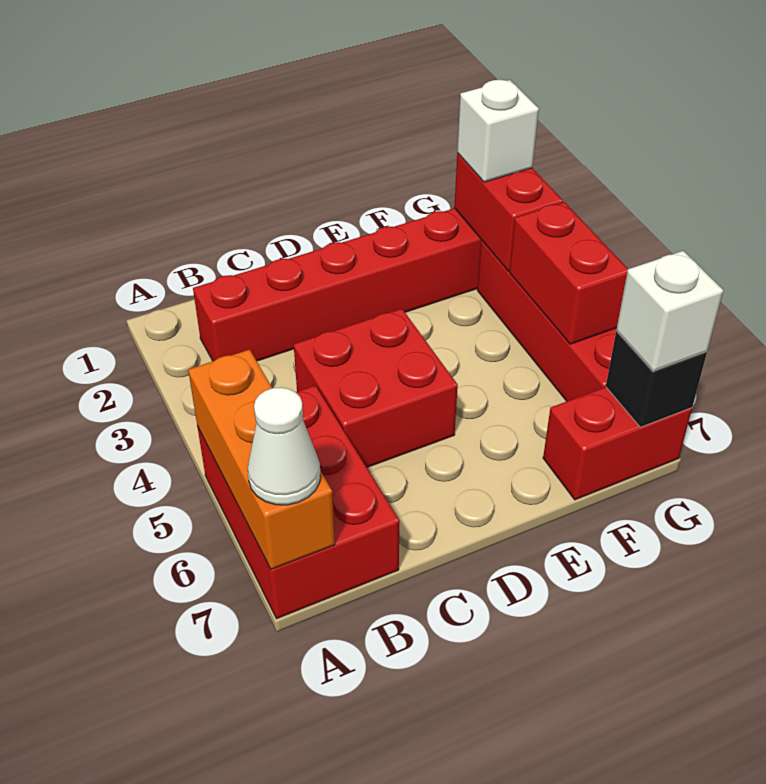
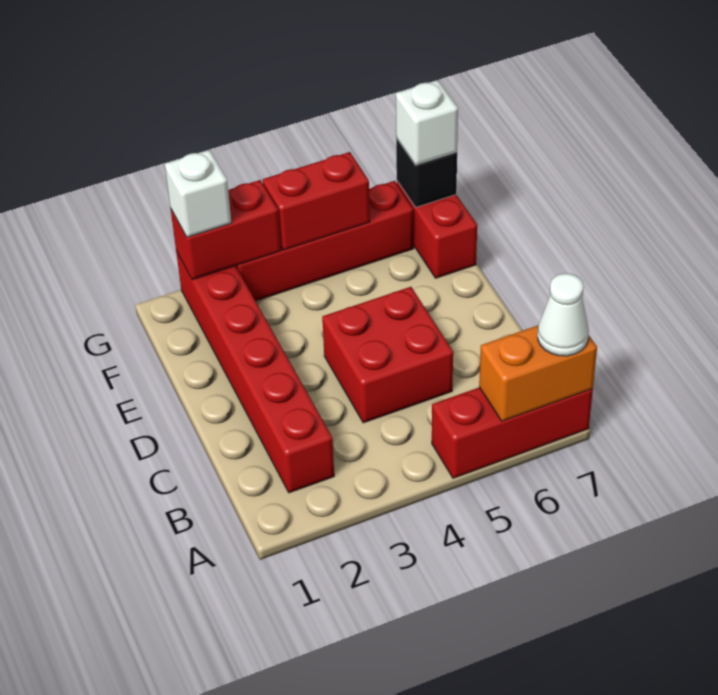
red 2x3 brick [197,385,400,619] -> red 1x3 brick [432,387,593,478]
orange 1x3 brick [188,350,335,569] -> orange 1x2 brick [479,326,597,421]

